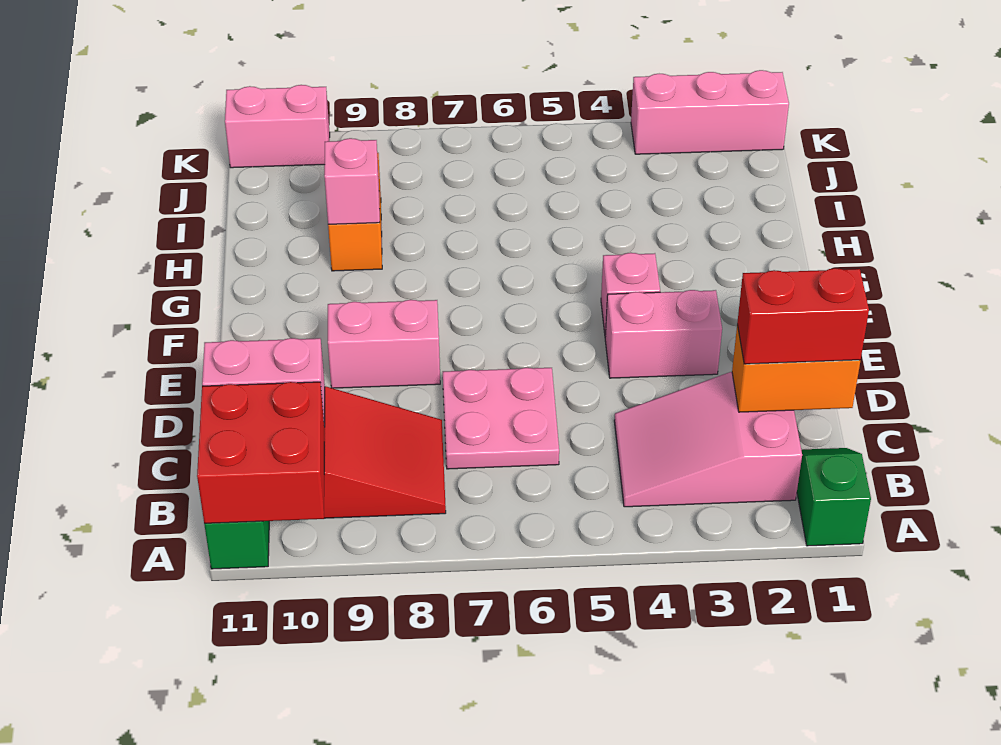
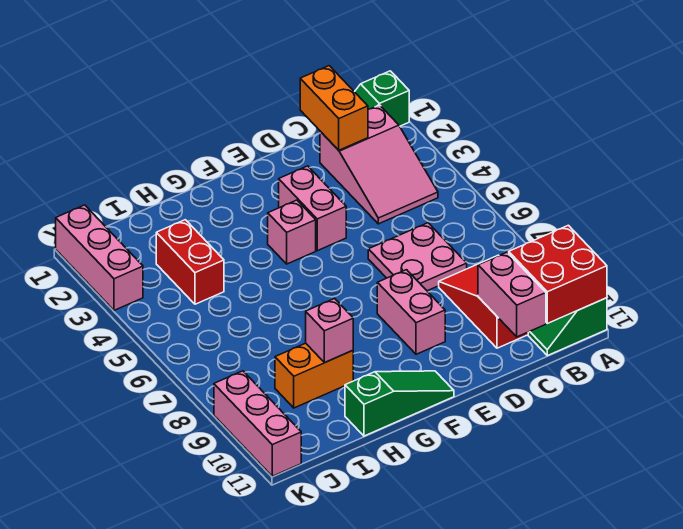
red 1x2 brick [737,268,869,364] -> red 1x2 brick moved to [156,220,224,304]
none -> green 1x3 slope [345,371,454,436]
pink 1x2 brick [225,85,330,168] -> pink 1x3 brick [214,371,301,476]

